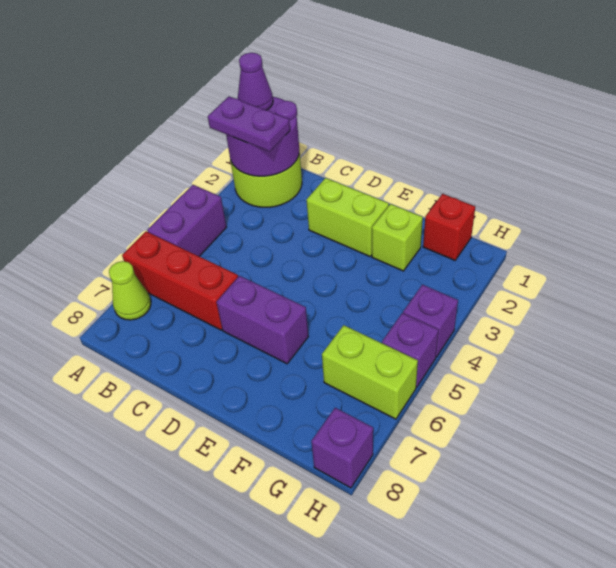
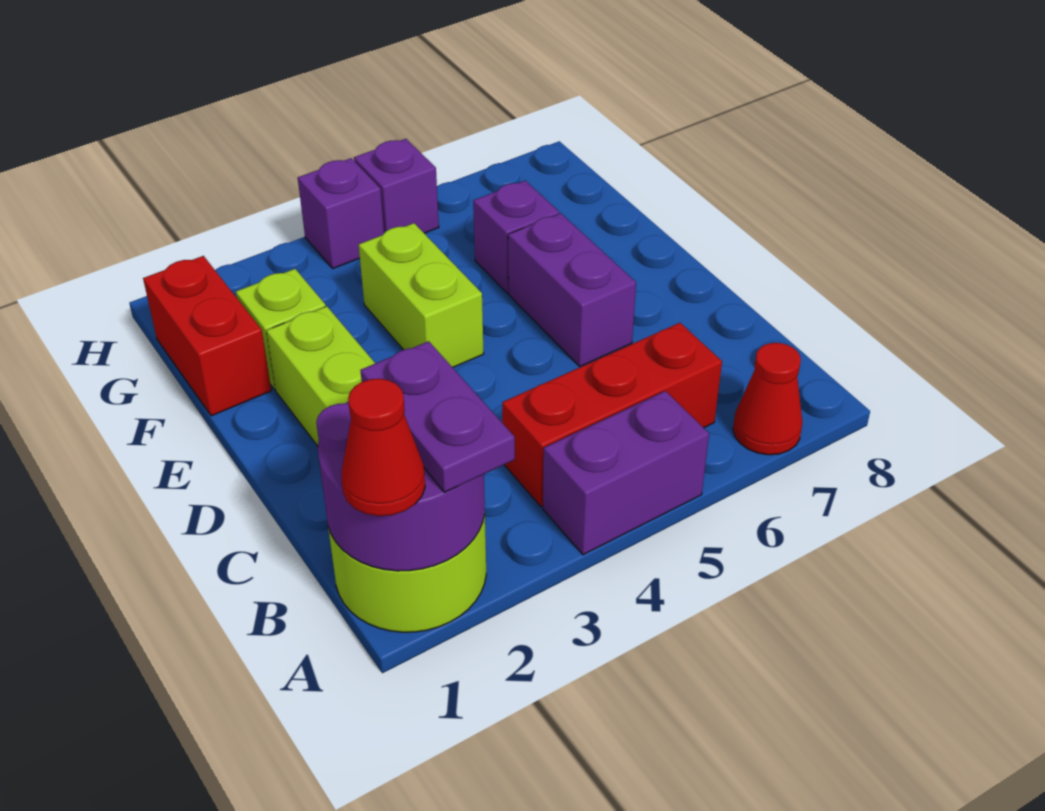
purple 1x1 cone [238,53,273,110] -> red 1x1 cone [341,379,425,516]
red 1x3 brick [122,232,238,330] -> red 1x3 brick turned to [502,323,722,507]
lime 1x1 cone [109,261,151,320] -> red 1x1 cone [733,343,802,455]
red 1x1 brick [423,194,475,260] -> red 1x2 brick [143,256,271,416]
lime 1x2 brick [322,325,418,419] -> lime 1x2 brick moved to [359,223,484,368]
purple 1x1 brick [311,408,373,488] -> purple 1x1 brick moved to [473,181,559,293]

